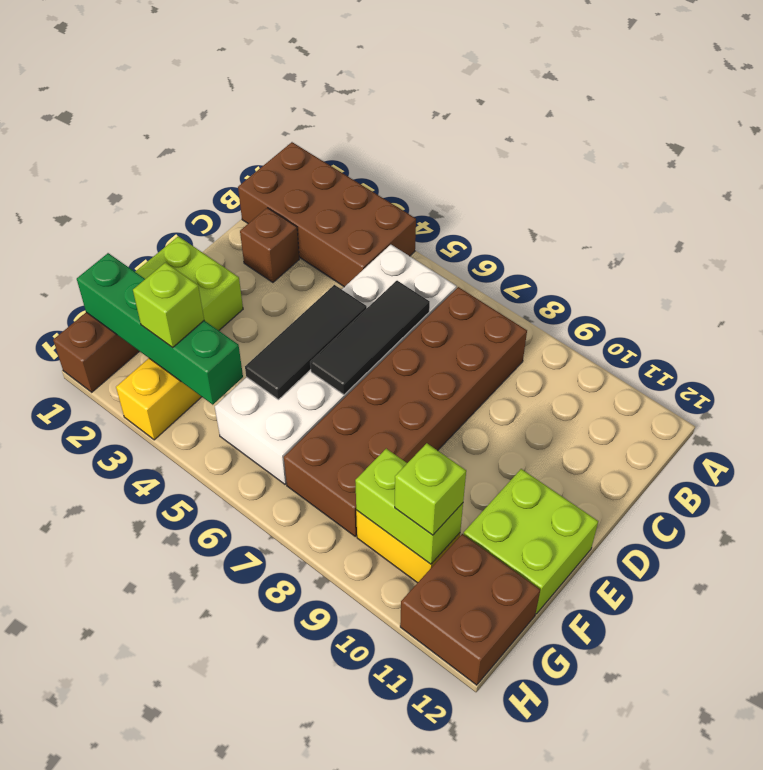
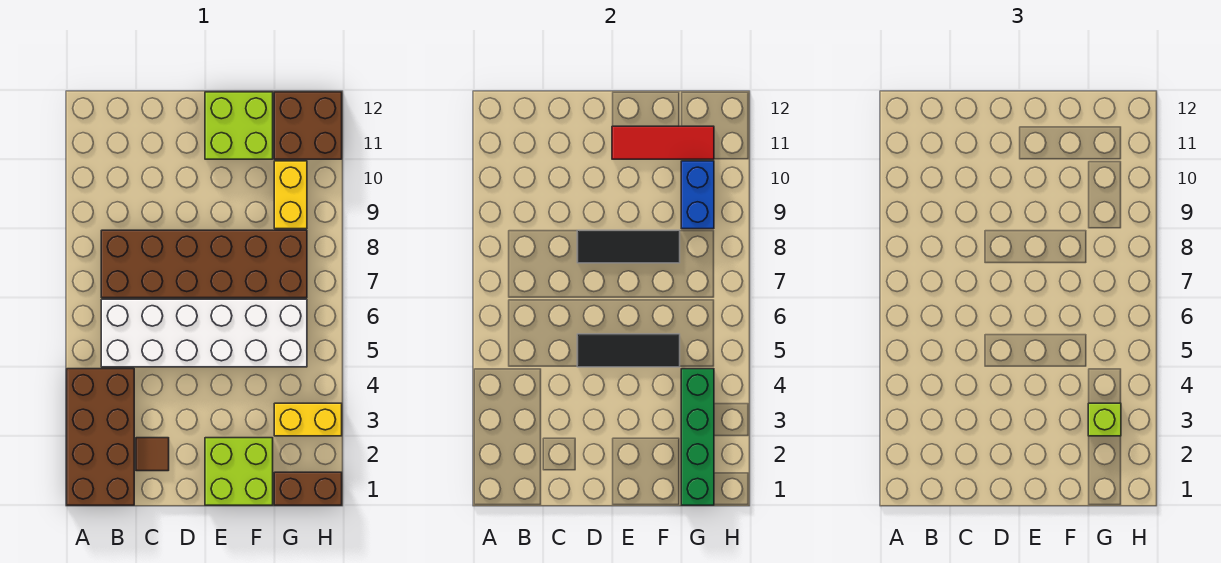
brown 1x1 brick [240,208,299,282] -> brown 1x1 tile [136,438,169,471]
black 1x3 tile [310,281,430,395] -> black 1x3 tile moved to [577,230,680,263]
none -> red 1x3 tile [612,126,714,159]
lime 1x2 brick [355,449,463,564] -> blue 1x2 brick [681,161,714,229]
lime 1x1 brick [395,443,466,535] -> none

